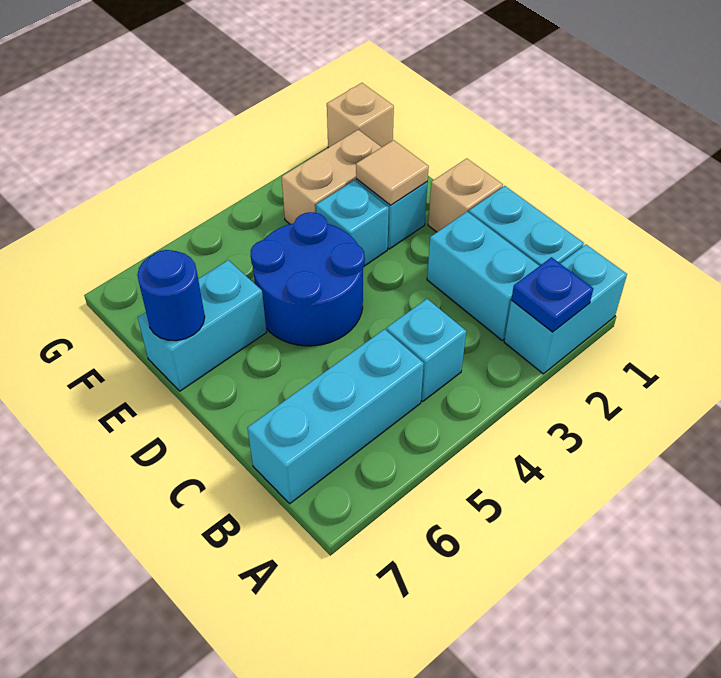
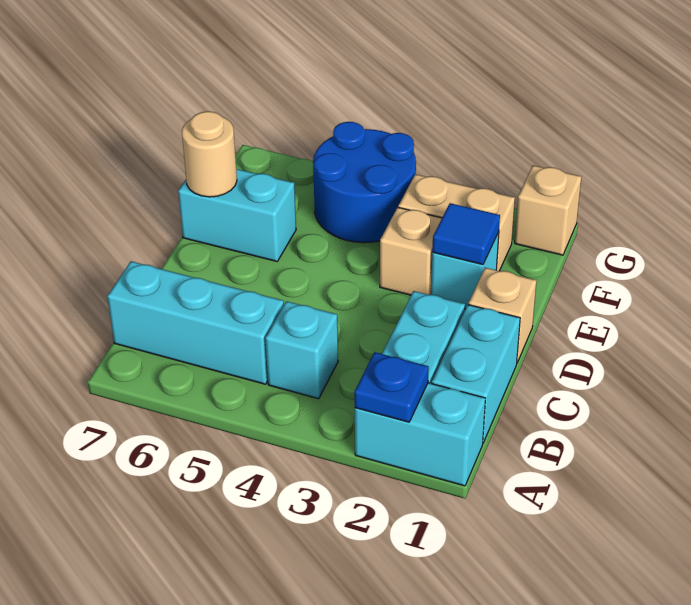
blue 2x2 round brick [251,212,365,346] -> blue 2x2 round brick moved to [313,122,416,243]
tan 1x1 tile [356,140,429,205] -> blue 1x1 tile [432,203,500,265]
cyan 1x1 brick [316,180,389,266] -> tan 1x1 brick [380,208,442,295]
blue 1x1 round brick [137,250,205,341] -> tan 1x1 round brick [182,111,237,197]

